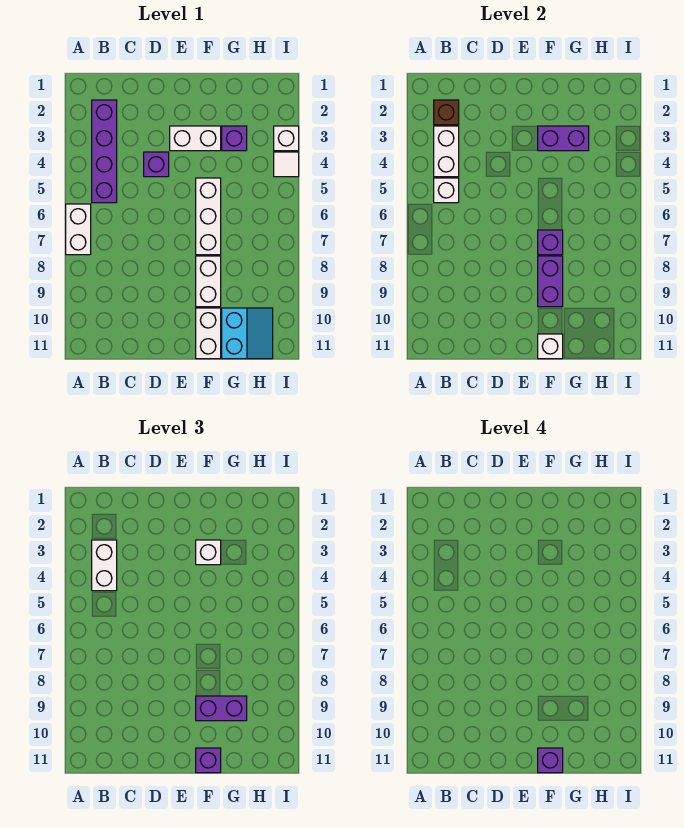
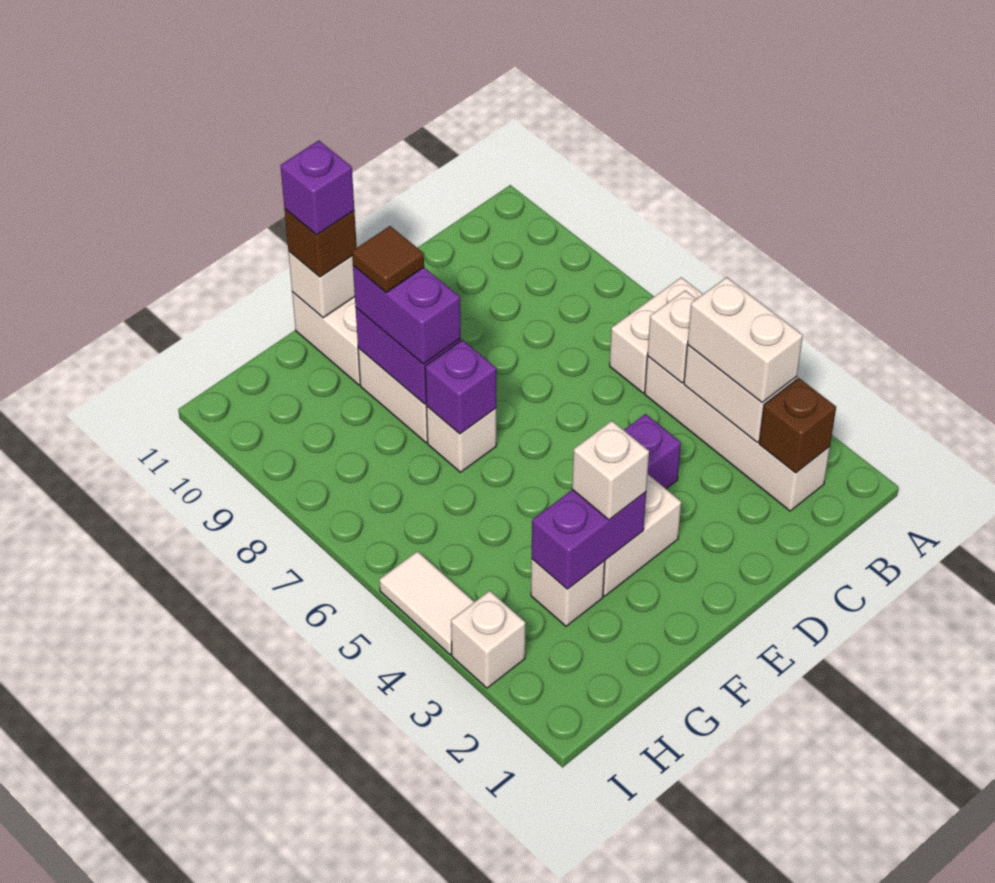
white 1x2 brick [66,204,91,255] -> white 1x2 brick turned to [610,277,703,393]
purple 1x4 brick [92,100,117,203] -> white 1x4 brick [645,356,830,511]
white 1x3 brick [196,178,221,255] -> white 1x1 brick [426,406,496,472]
purple 1x2 brick [196,696,247,721] -> purple 1x2 brick turned to [353,266,461,364]
none -> brown 1x1 tile [352,226,424,292]
purple 1x1 brick [196,748,221,773] -> brown 1x1 brick [285,209,357,277]
purple 1x1 brick [222,126,247,151] -> white 1x1 brick [531,559,605,626]
cyan 2x2 slope [222,308,273,359] -> none
white 1x1 tile [274,152,299,177] -> white 1x2 tile [379,551,474,655]

